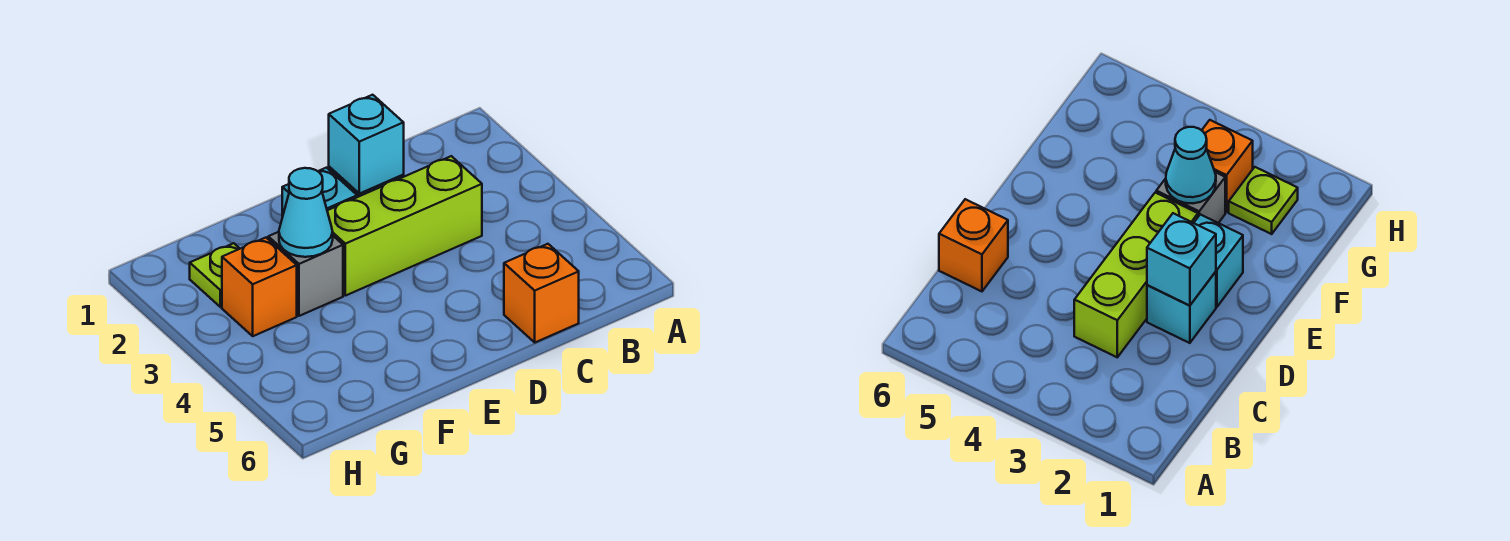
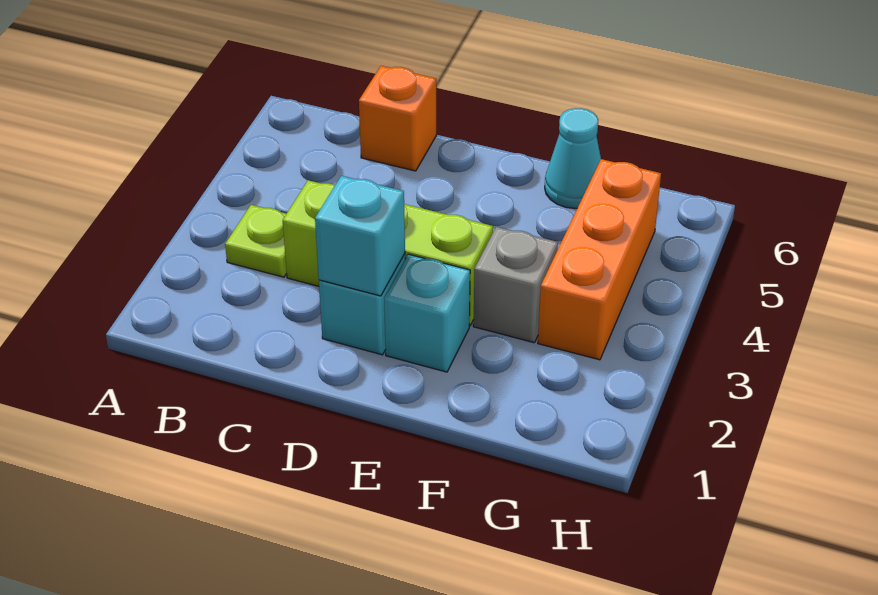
cyan 1x1 cone [279,168,333,257] -> cyan 1x1 cone moved to [545,108,601,209]
lime 1x1 plate [190,243,240,307] -> lime 1x1 plate moved to [225,205,287,277]
orange 1x1 brick [222,238,297,336] -> orange 1x3 brick [538,159,661,360]

